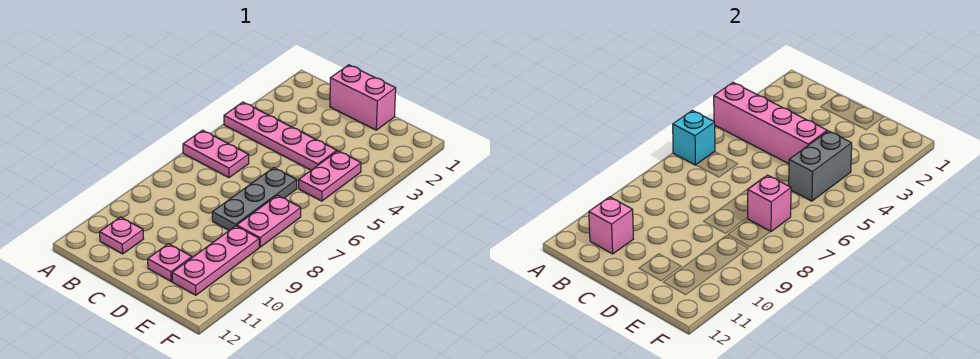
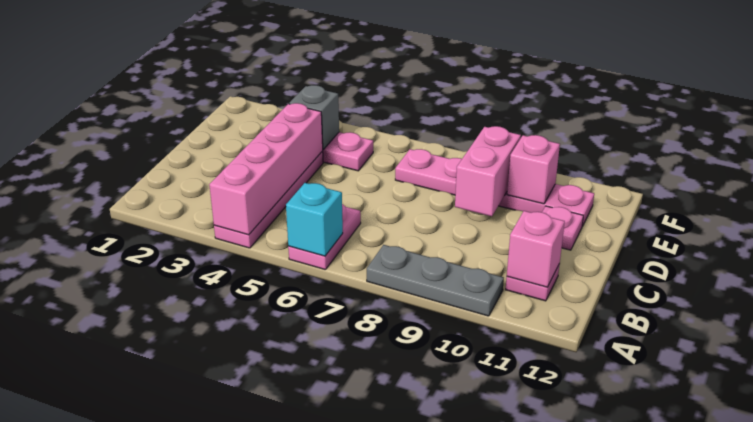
pink 1x2 brick [330,65,396,130] -> pink 1x2 brick moved to [455,126,521,216]
grey 1x3 plate [212,168,297,230] -> grey 1x3 plate moved to [367,245,504,316]
grey 1x2 brick [789,131,852,201] -> grey 1x1 brick [289,85,339,150]
pink 1x1 brick [748,175,791,232] -> pink 1x1 brick moved to [507,135,560,204]

